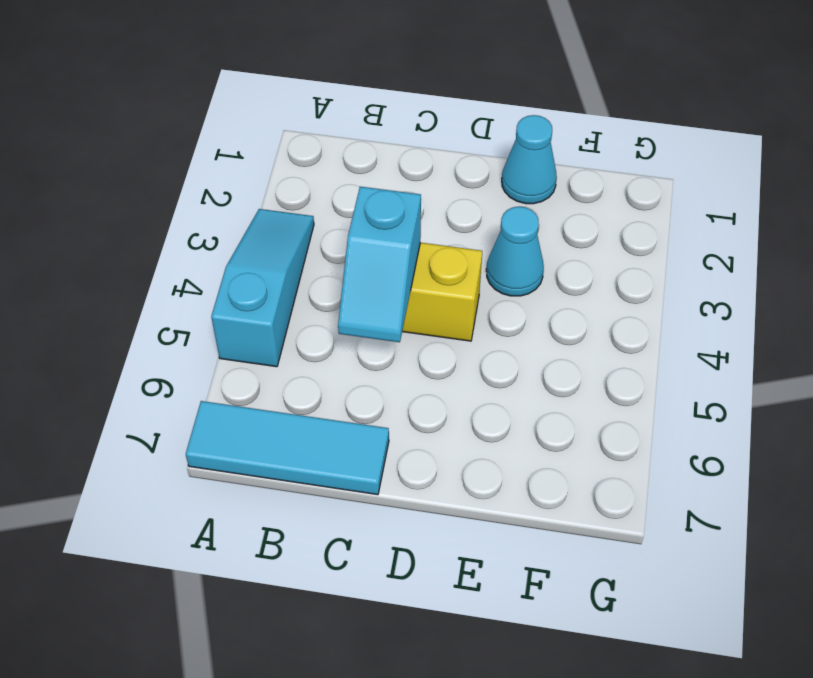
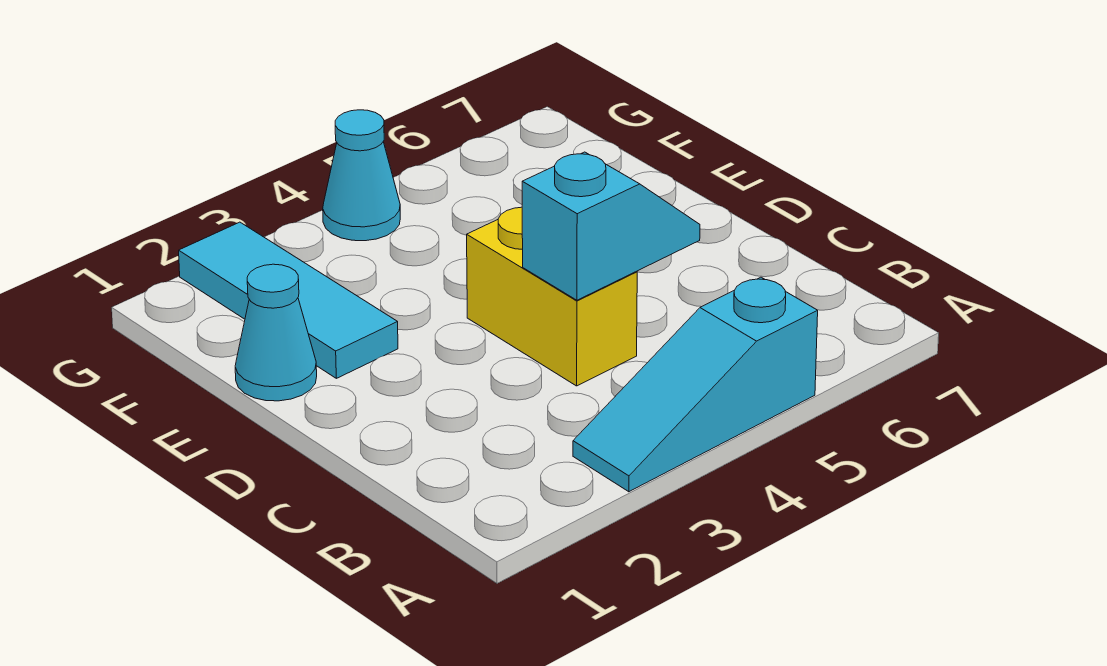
cyan 1x3 tile [186,401,389,495] -> cyan 1x3 tile moved to [179,222,398,378]
cyan 1x1 cone [486,206,544,296] -> cyan 1x1 cone moved to [323,110,400,241]

